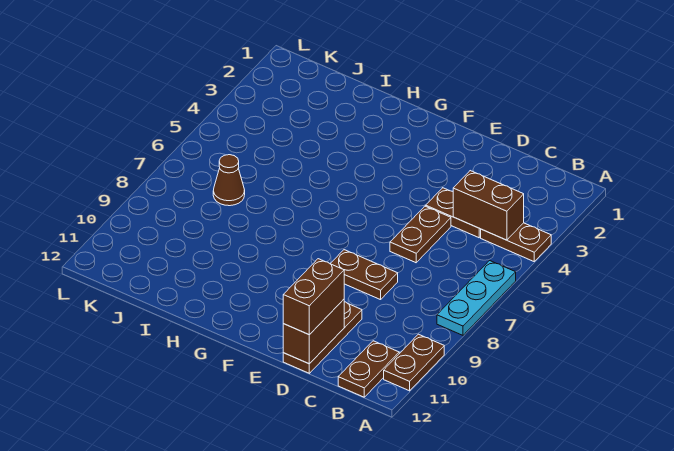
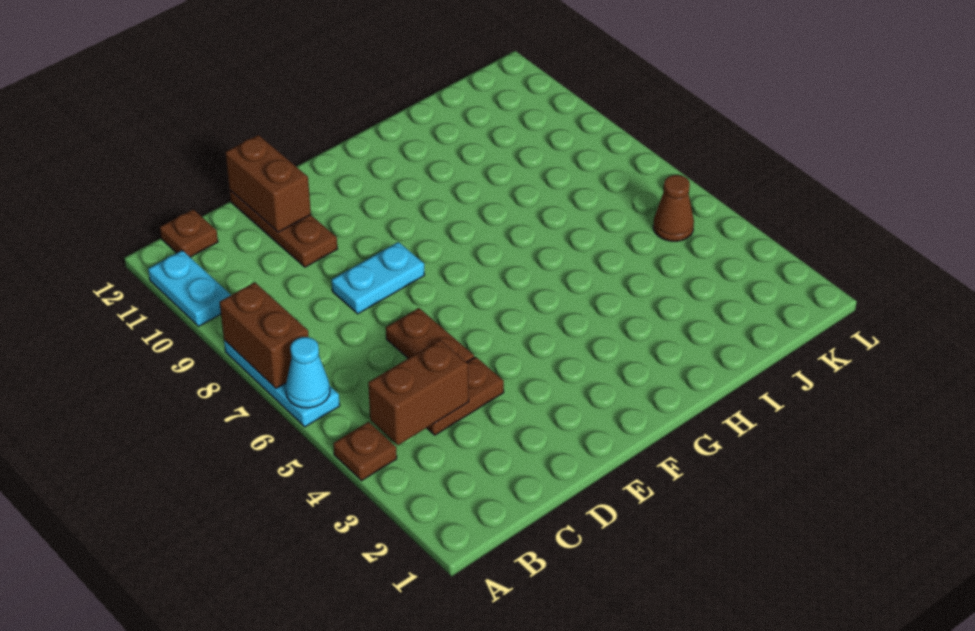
brown 1x2 plate [481,223,551,261] -> brown 1x1 plate [333,422,397,481]
none -> cyan 1x1 cone [286,337,330,408]
brown 1x2 plate [384,334,444,391] -> cyan 1x2 plate [148,250,231,326]
brown 1x2 plate [338,341,399,397] -> brown 1x1 plate [160,209,218,257]
brown 1x2 plate [330,250,398,300] -> cyan 1x2 plate [332,242,424,314]
brown 1x2 brick [283,259,344,335] -> brown 1x2 brick moved to [220,282,309,388]
brown 1x1 cone [213,155,245,206] -> brown 1x1 cone moved to [653,175,694,241]

